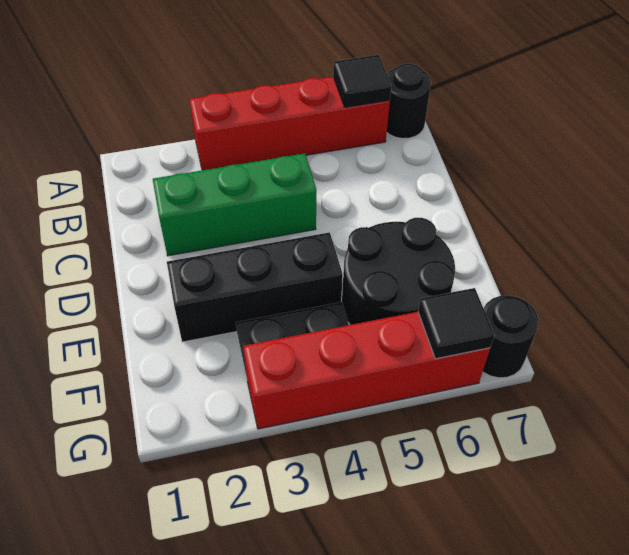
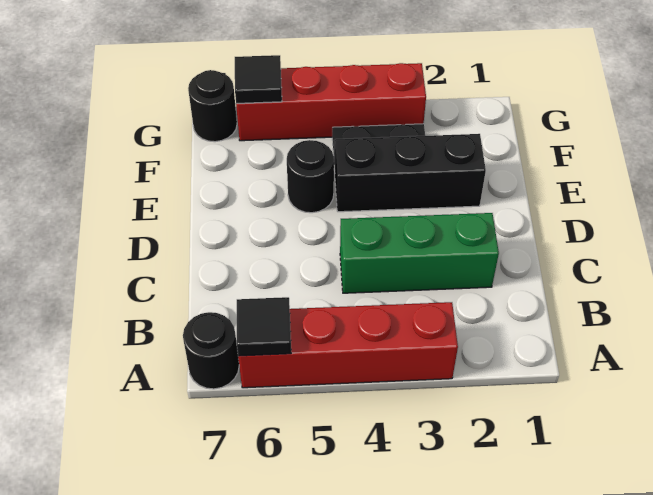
black 2x2 round brick [342,218,455,325] -> black 1x1 round brick [287,140,334,213]

